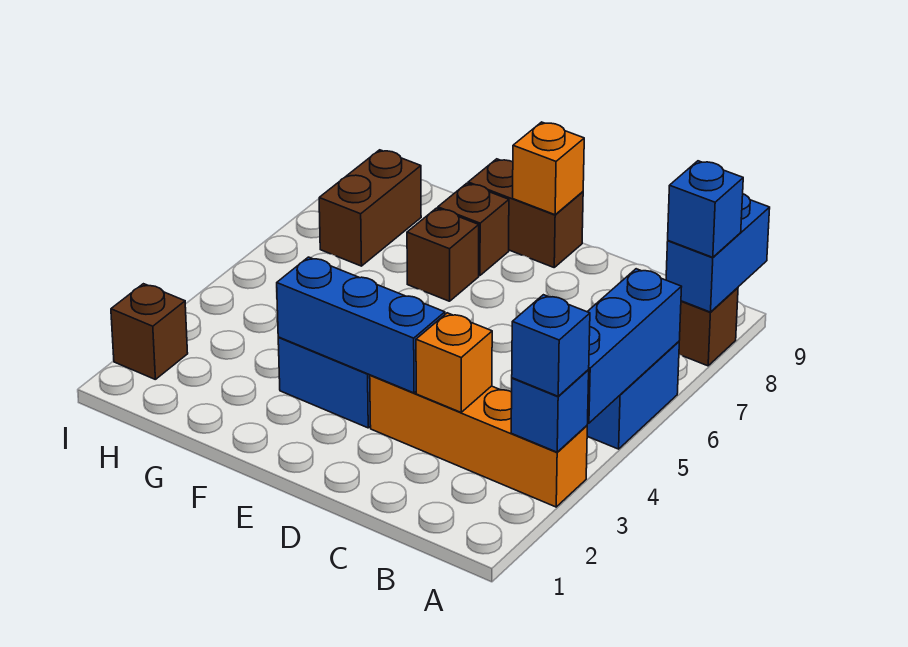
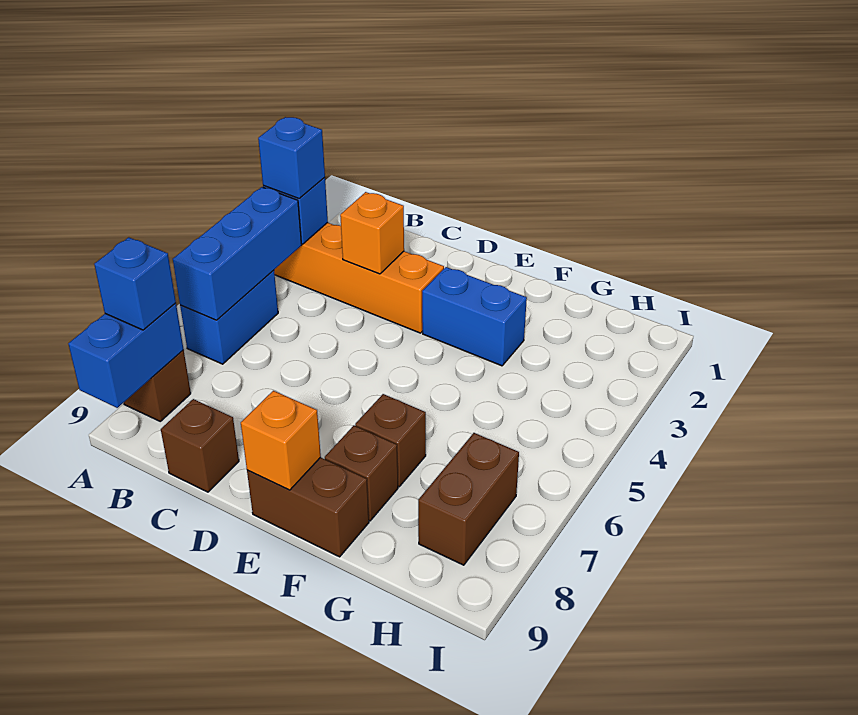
blue 1x3 brick [277,257,445,393] -> none
brown 1x1 brick [111,284,188,379] -> brown 1x1 brick moved to [161,399,239,492]

